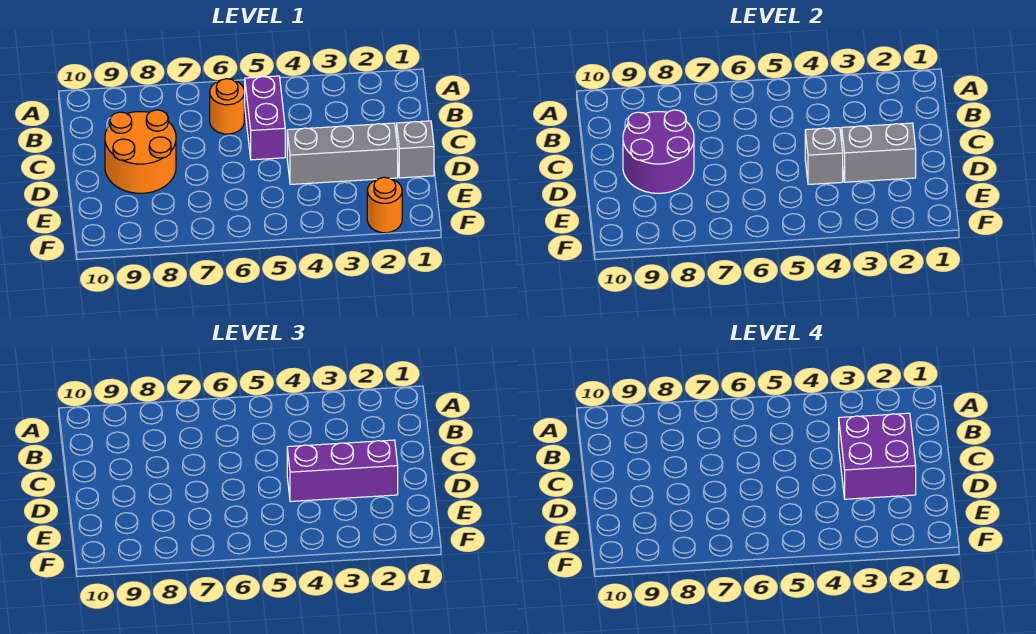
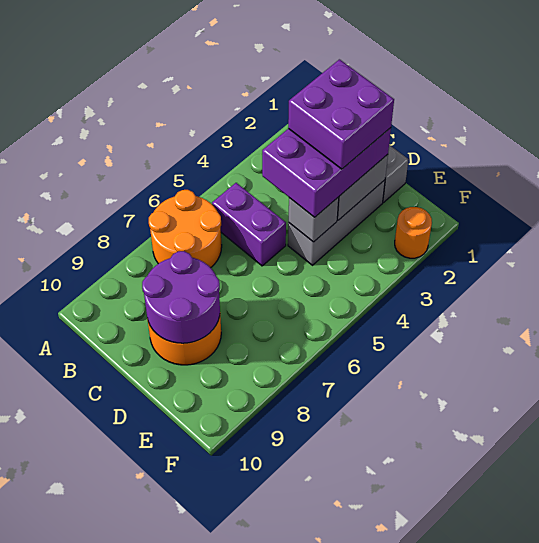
orange 1x1 round brick [210,79,244,134] -> orange 2x2 round brick [149,190,222,268]
purple 1x3 brick [287,440,398,501] -> purple 2x3 brick [262,128,391,217]

